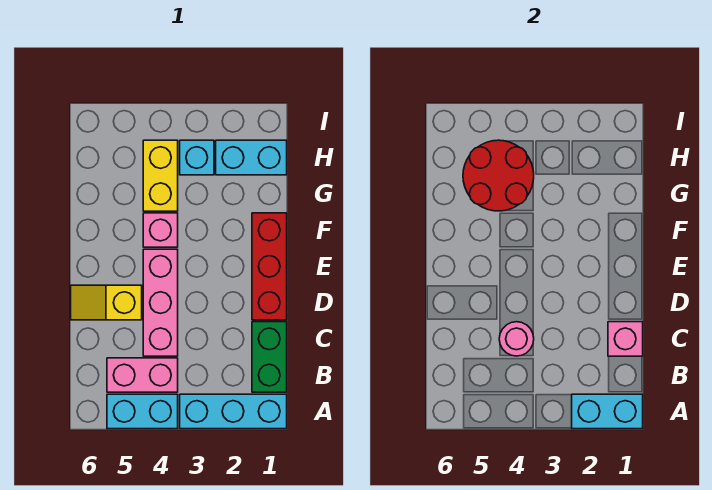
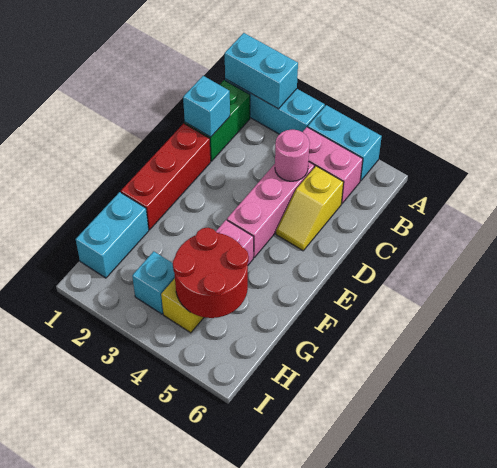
pink 1x1 brick [608,322,643,356] -> cyan 1x1 brick [183,76,230,137]
yellow 1x2 slope [71,285,142,320] -> yellow 1x2 slope turned to [276,166,344,251]
cyan 1x2 brick [216,140,287,175] -> cyan 1x2 brick turned to [76,192,149,278]

